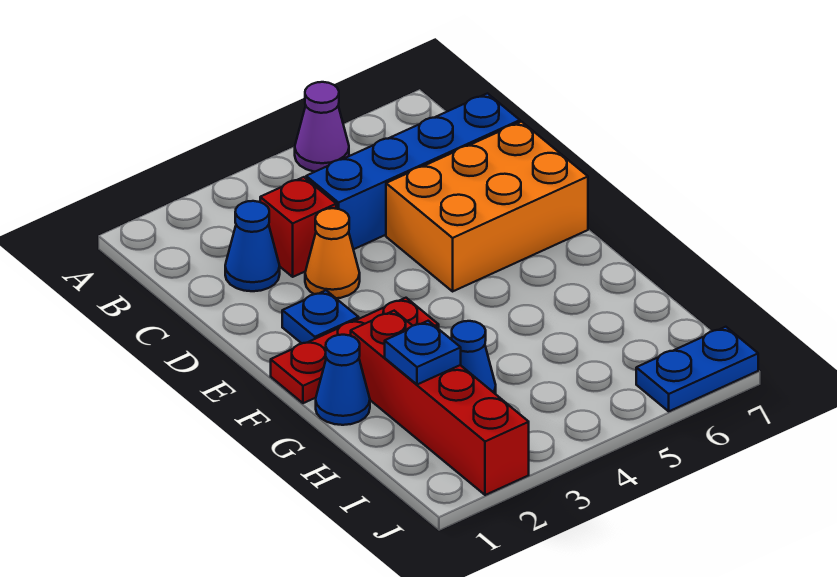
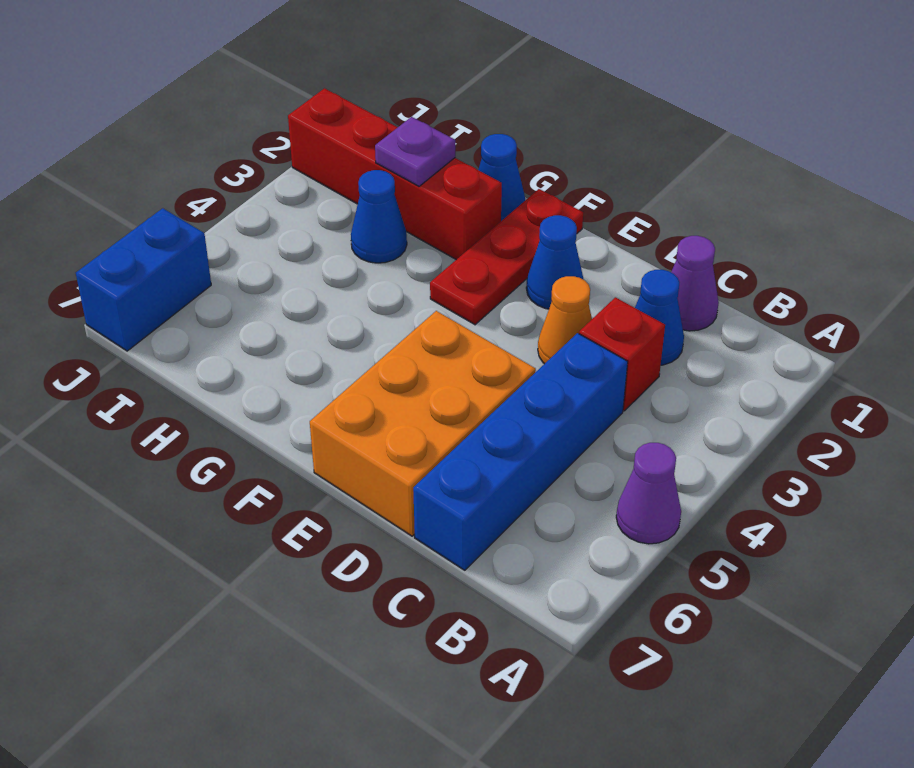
none -> purple 1x1 cone [671,236,719,331]
blue 1x1 plate [282,290,359,343] -> blue 1x1 cone [526,215,584,309]
blue 1x1 plate [385,321,461,385] -> purple 1x1 plate [375,117,455,186]
blue 1x2 plate [636,327,758,411] -> blue 1x2 brick [76,208,211,351]

